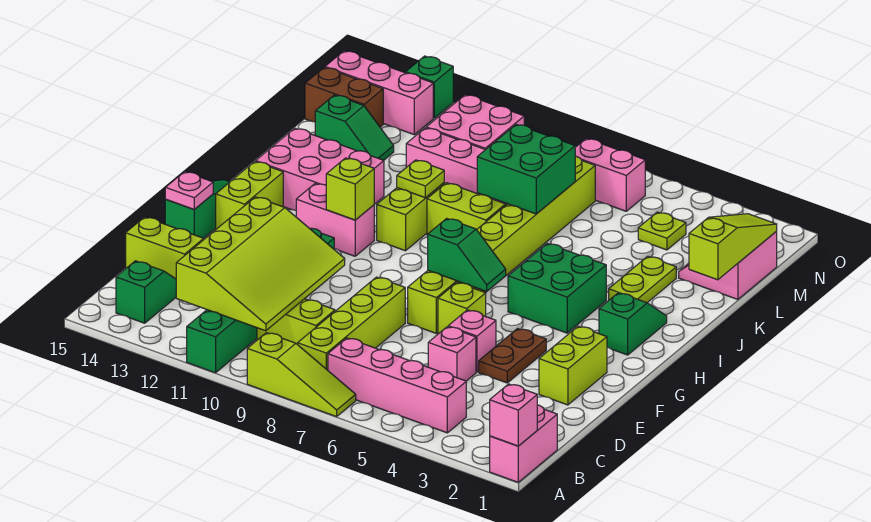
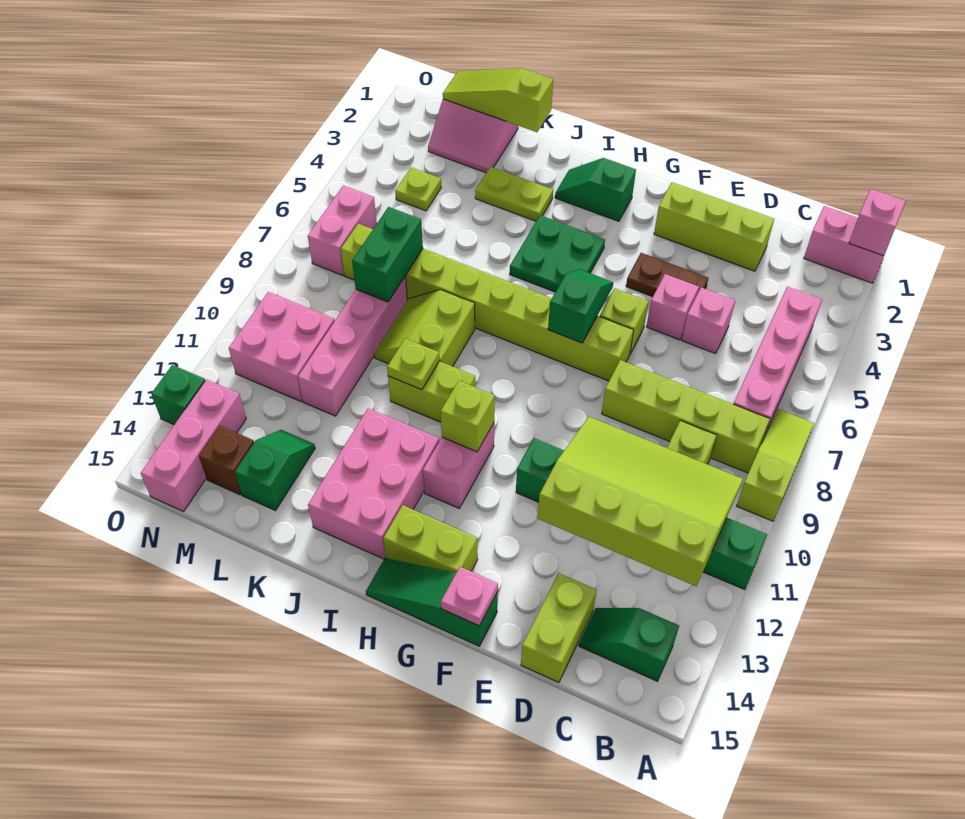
lime 1x2 brick [539,326,607,405] -> lime 1x3 brick [654,182,774,271]
green 2x2 brick [508,244,606,333] -> green 2x2 plate [510,215,605,292]
green 2x2 brick [477,124,575,214] -> green 1x2 brick [352,207,423,302]
brown 1x2 brick [305,67,383,127] -> brown 1x1 brick [199,426,254,495]

